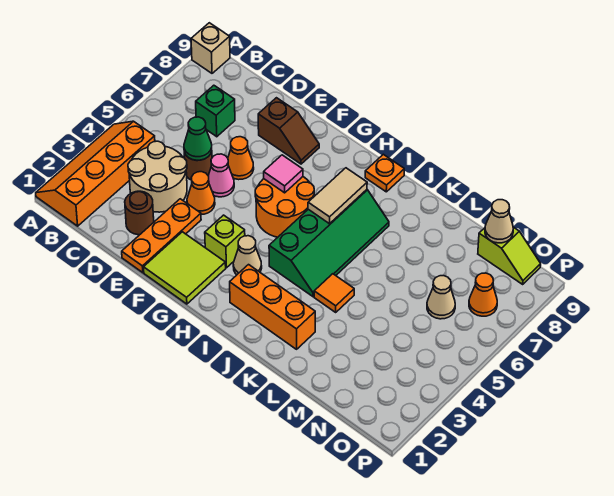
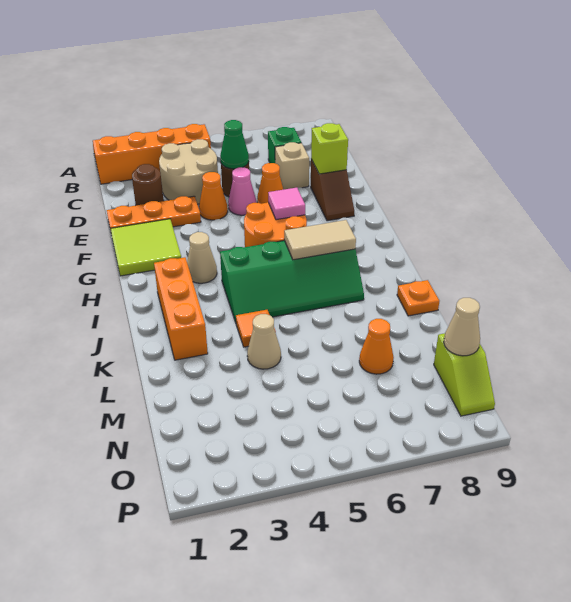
tan 1x1 brick [191,23,230,73] -> tan 1x1 brick moved to [275,142,309,190]
lime 1x1 brick [205,215,245,268] -> lime 1x1 brick moved to [311,123,348,174]
orange 1x1 plate [365,154,404,192] -> orange 1x1 plate moved to [397,280,439,316]
tan 1x1 cone [427,276,455,319] -> tan 1x1 cone moved to [247,314,281,369]
orange 1x1 cone [469,273,497,316] -> orange 1x1 cone moved to [359,319,394,374]

